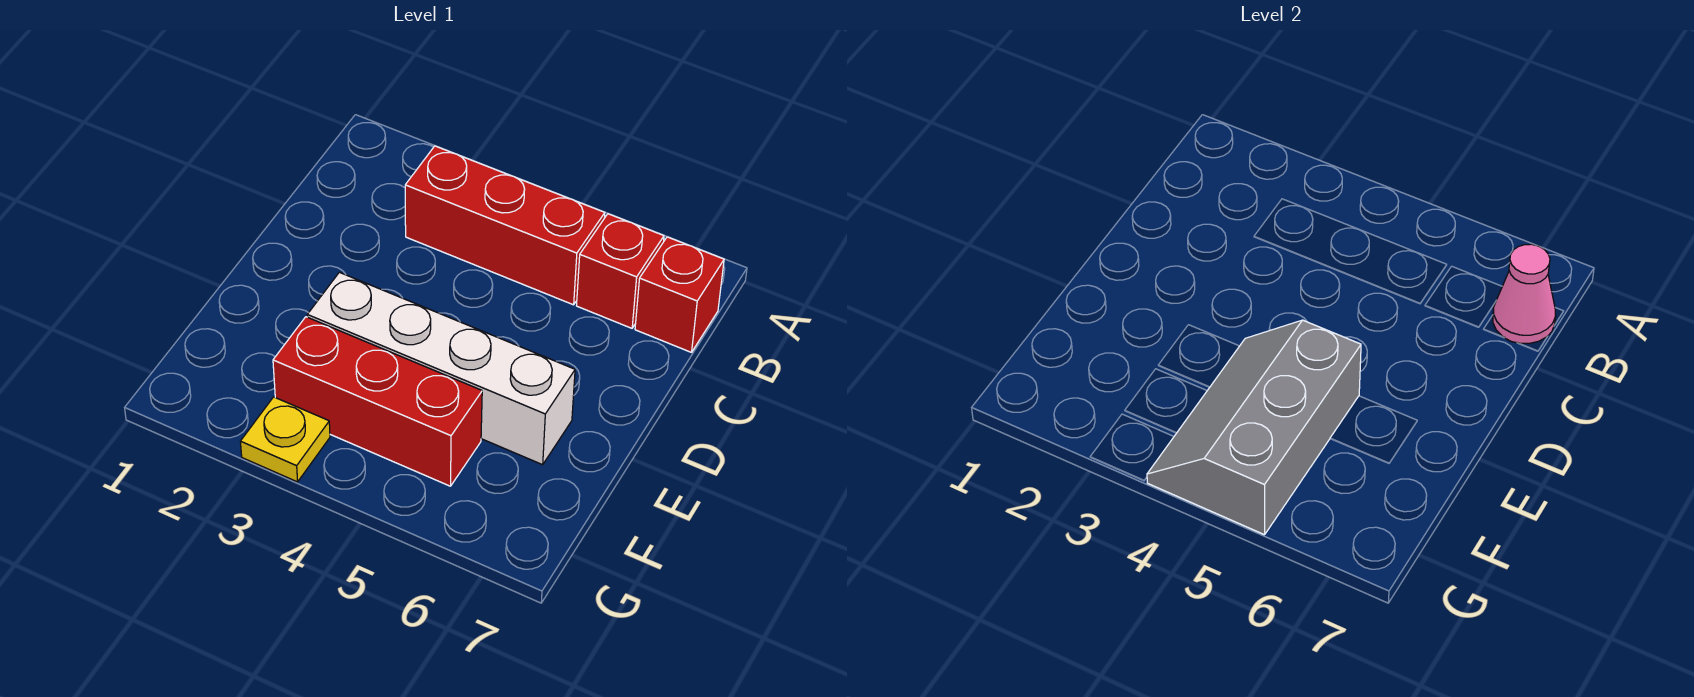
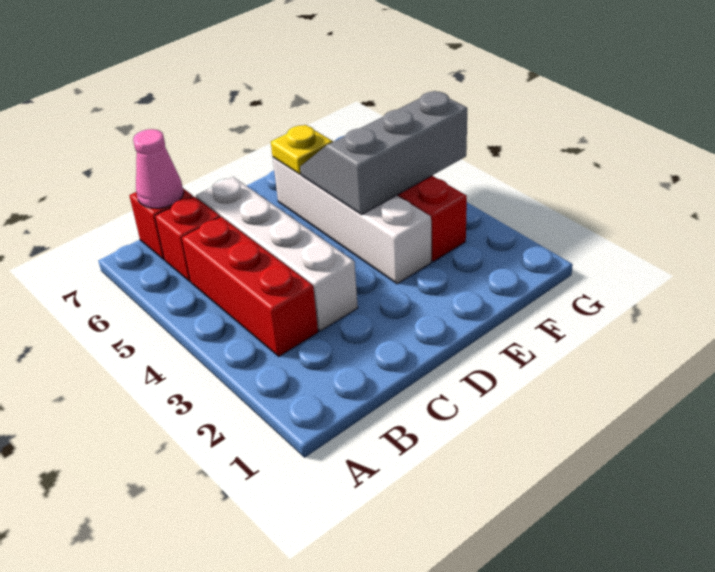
none -> white 1x4 brick [196,177,358,331]
grey 2x3 slope [1147,320,1361,535] -> grey 2x3 slope turned to [300,91,467,214]
yellow 1x1 plate [240,397,330,482] -> yellow 1x1 plate moved to [271,125,333,174]

